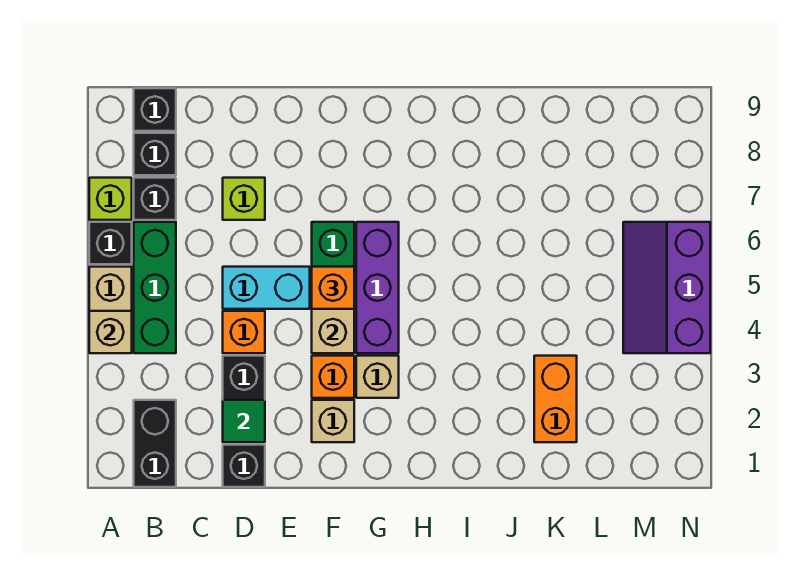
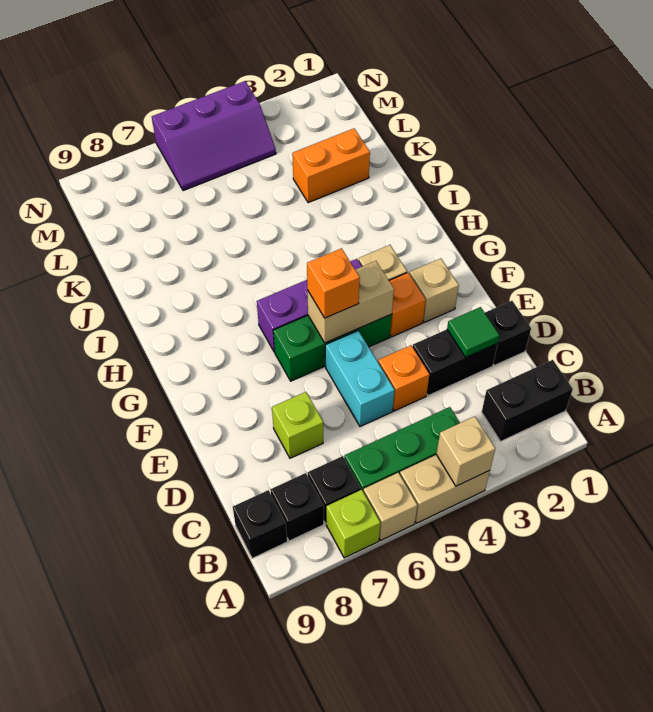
black 1x1 brick [89,222,132,264] -> tan 1x1 brick [363,473,417,540]

